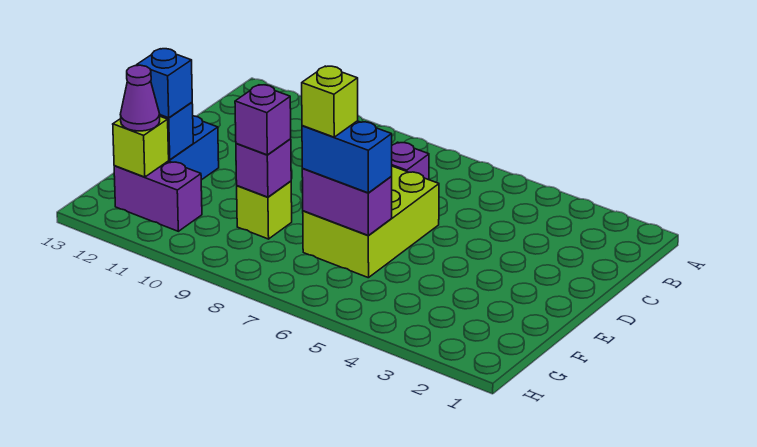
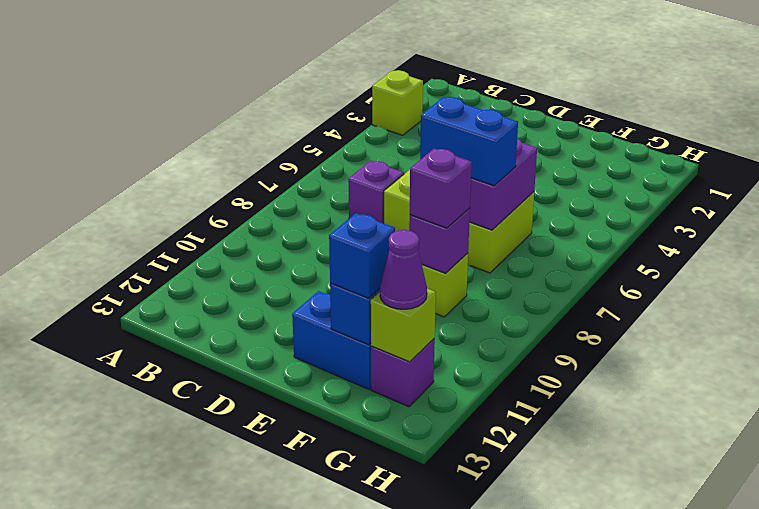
blue 1x2 brick [302,121,392,193] -> blue 1x2 brick turned to [420,97,518,186]
lime 1x1 brick [302,66,358,137] -> lime 1x1 brick moved to [372,70,423,135]
purple 1x2 brick [114,161,202,231] -> purple 1x1 brick [371,339,435,407]

